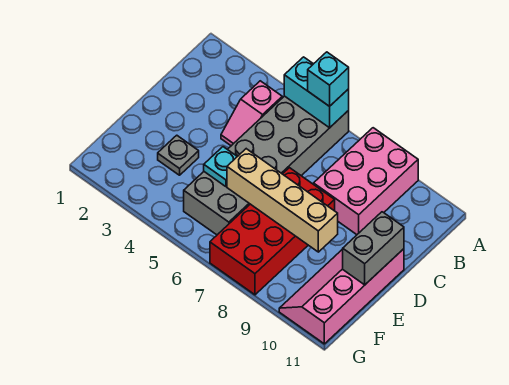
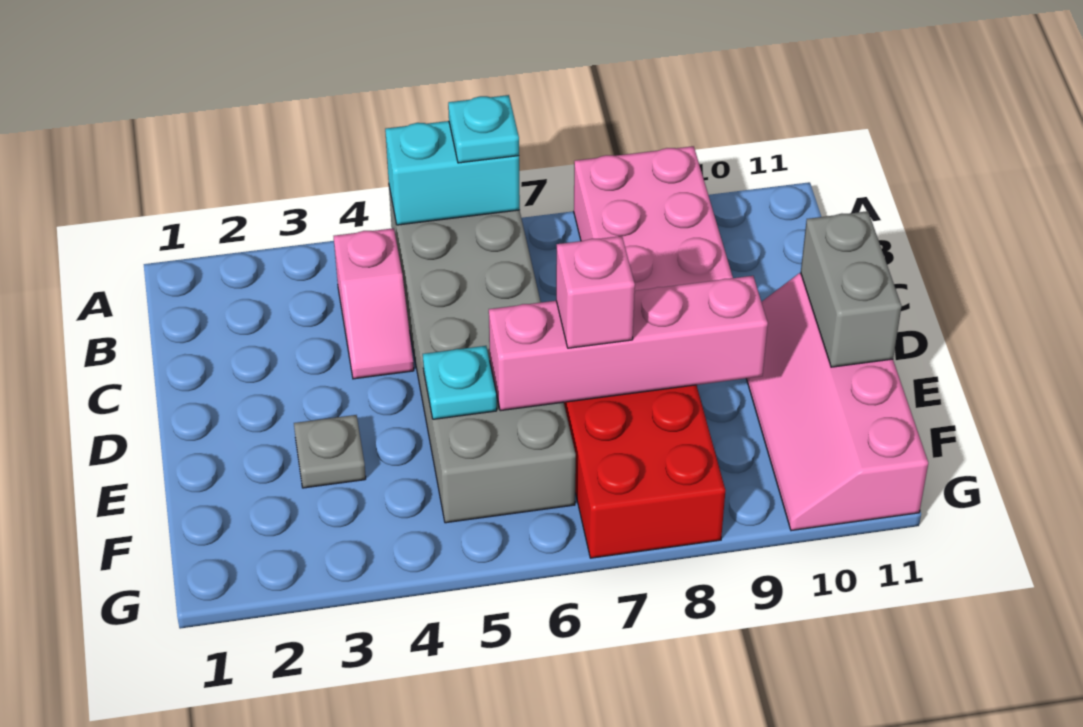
cyan 1x1 brick [308,52,349,106] -> cyan 1x1 plate [448,95,519,163]
tan 1x4 brick [227,149,338,252] -> pink 1x4 brick [489,276,768,411]
none -> pink 1x1 brick [556,236,635,348]

